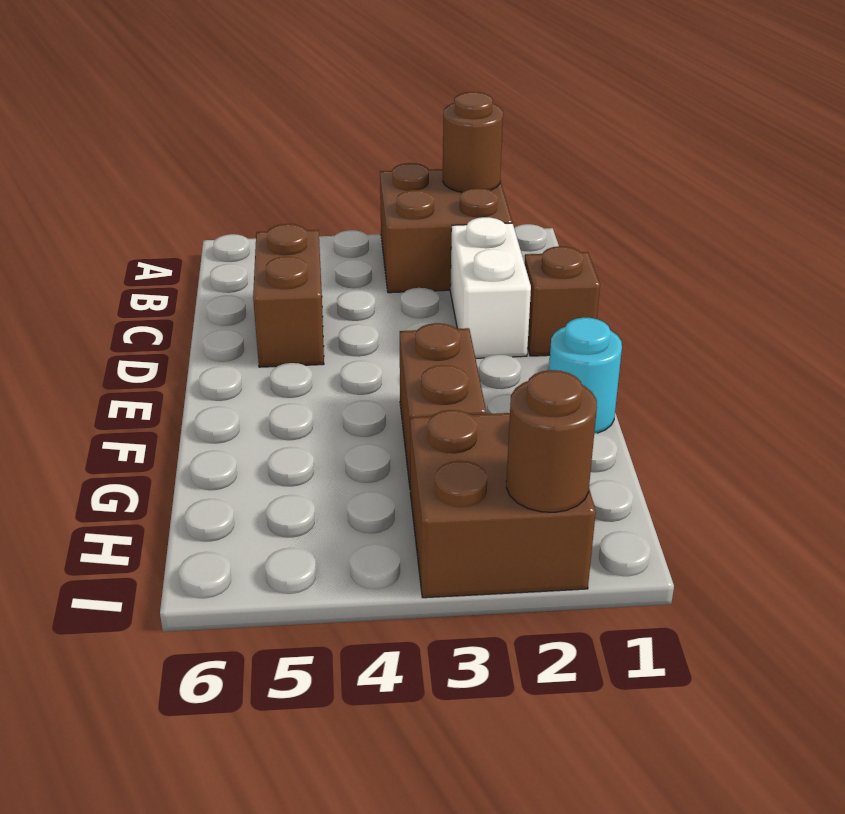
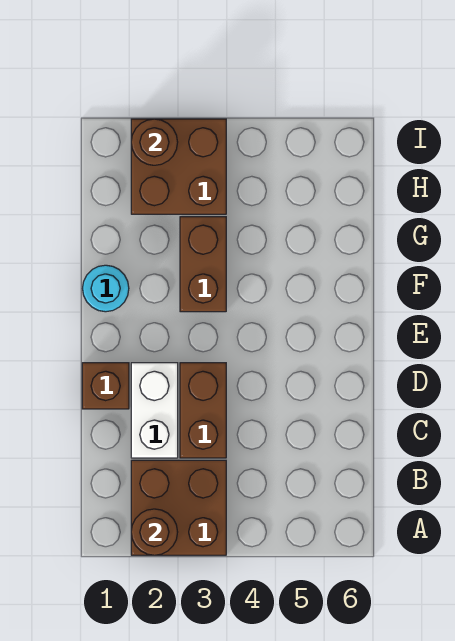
brown 1x2 brick [253,224,324,367] -> brown 1x2 brick moved to [180,363,226,458]

